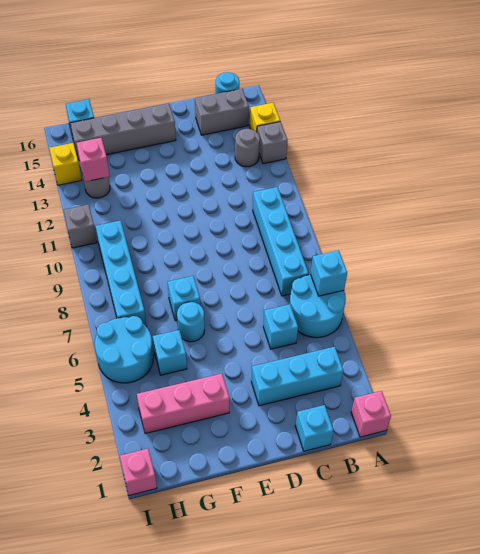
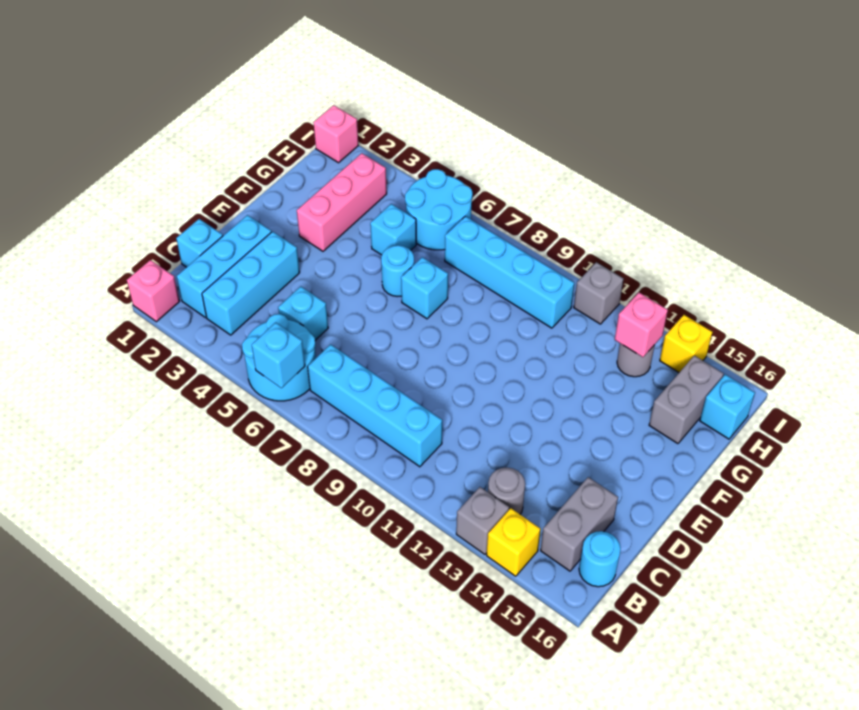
none -> cyan 1x3 brick [177,215,271,318]
grey 1x4 brick [70,103,176,160] -> grey 1x2 brick [649,356,724,444]

